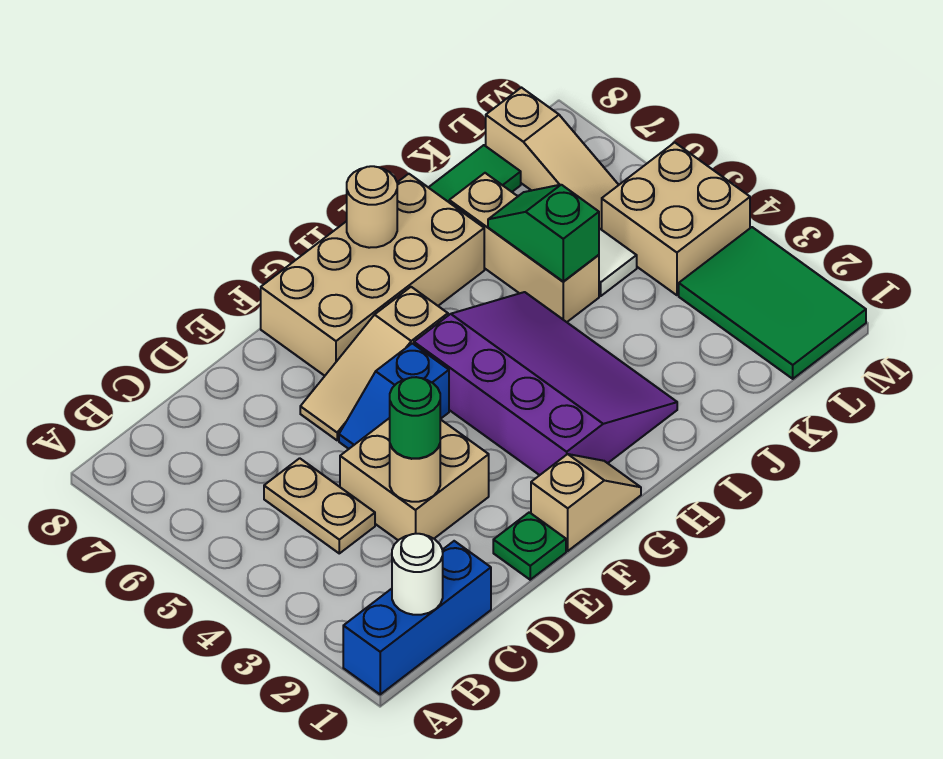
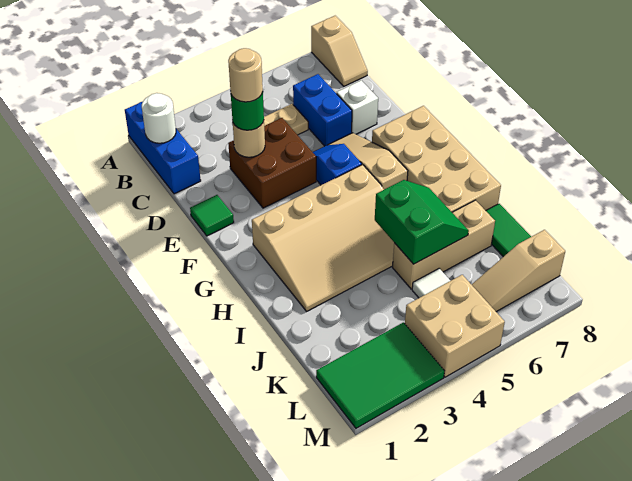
none -> blue 1x2 brick [293,74,352,146]
tan 2x2 brick [340,418,489,540] -> brown 2x2 brick [228,118,316,208]
none -> white 1x1 brick [337,80,378,134]
green 1x1 plate [493,512,566,580] -> green 1x1 tile [190,195,234,236]
tan 1x2 slope [531,454,641,551] -> tan 1x2 slope moved to [311,16,368,86]
purple 3x4 slope [414,292,677,475] -> tan 3x4 slope [252,165,394,311]
tan 1x1 round brick [347,166,397,248] -> tan 1x1 round brick moved to [228,48,263,102]
green 1x2 slope [488,185,599,281] -> green 2x2 slope [375,180,469,264]

